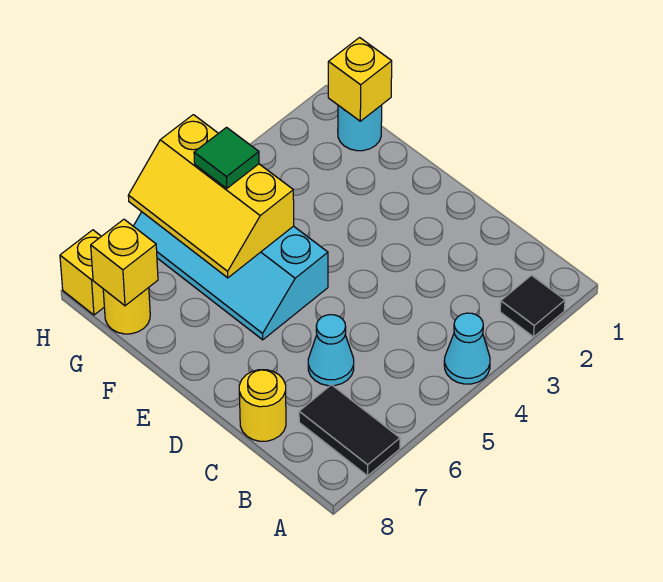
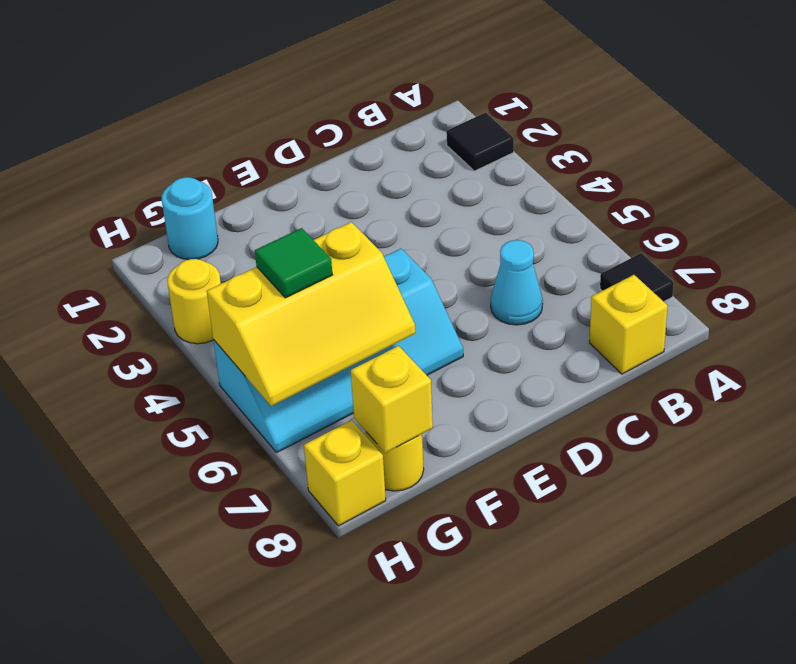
cyan 1x1 cone [444,313,490,384] -> none
black 1x2 tile [299,385,400,476] -> black 1x1 tile [600,253,674,301]
yellow 1x1 round brick [239,370,286,441] -> yellow 1x1 round brick moved to [167,259,221,344]
yellow 1x1 brick [328,38,392,121] -> yellow 1x1 brick moved to [590,275,668,374]

